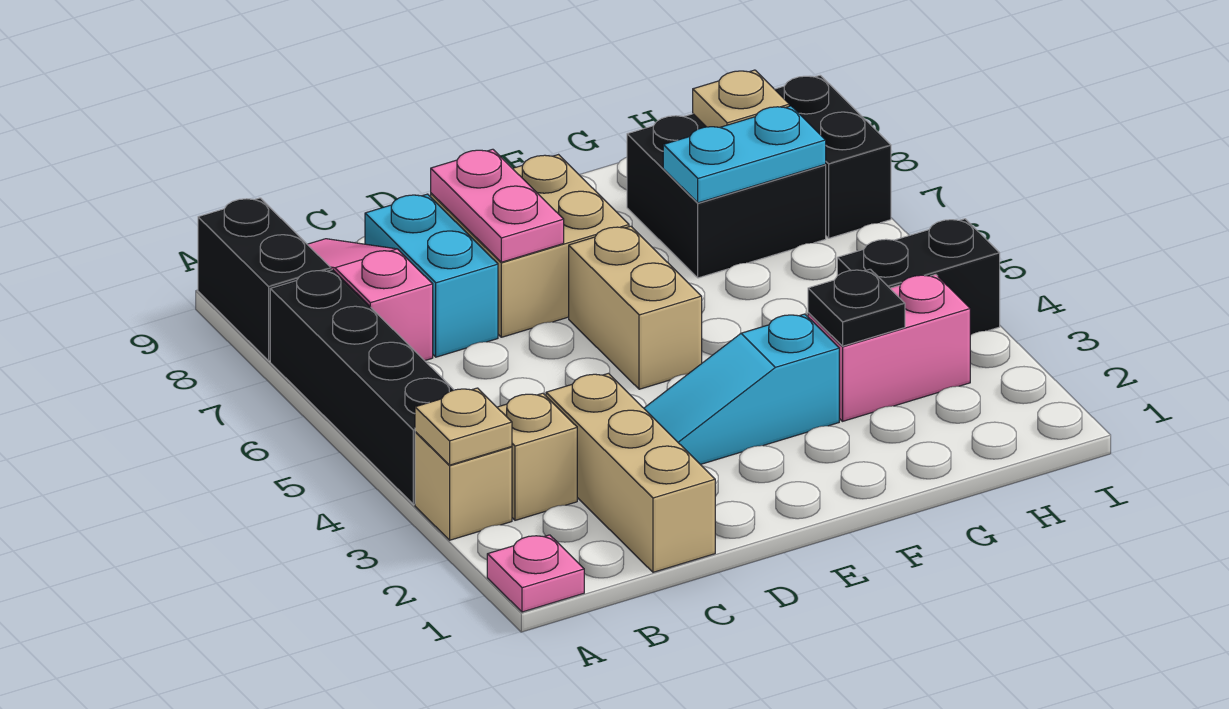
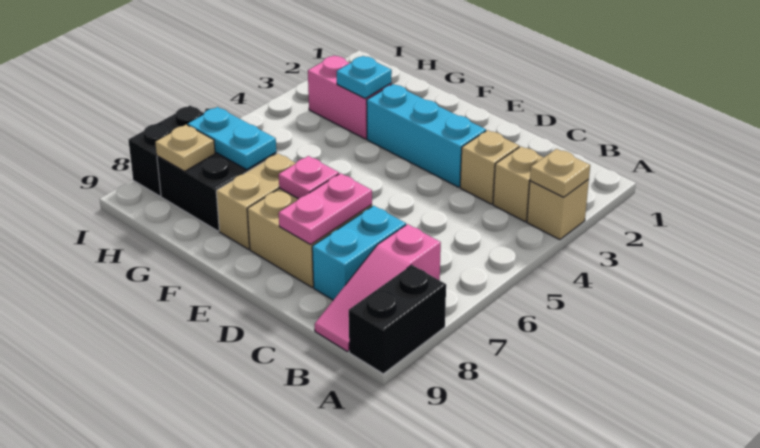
pink 1x1 plate [487,535,584,612] -> pink 1x1 plate moved to [279,156,339,199]
black 1x4 brick [270,270,454,504] -> none
tan 1x3 brick [546,373,715,572] -> tan 1x1 brick [460,130,519,204]
cyan 1x3 slope [644,314,839,464] -> cyan 1x3 brick [367,84,486,187]
tan 1x2 brick [569,226,702,389] -> tan 1x2 brick moved to [216,153,296,249]
black 1x1 plate [808,269,905,346] -> cyan 1x1 plate [337,56,392,99]
black 1x2 brick [837,219,1000,335] -> none

